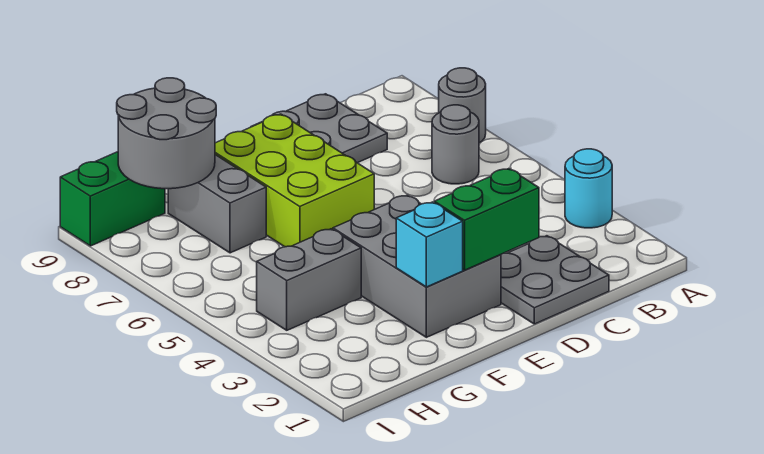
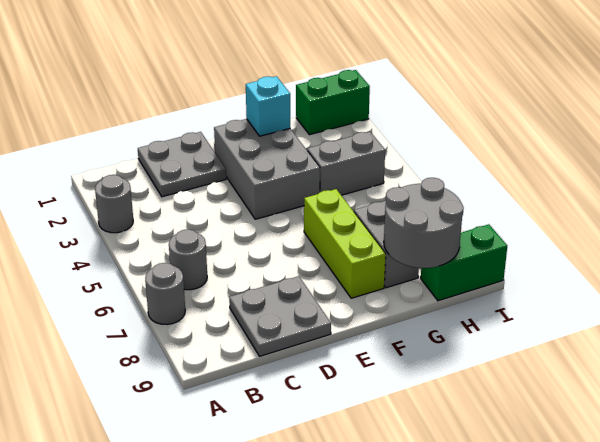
cyan 1x1 round brick [565,149,612,228] -> grey 1x1 round brick [95,175,133,233]
green 1x2 brick [434,169,539,270] -> green 1x2 brick moved to [296,70,370,135]
lime 2x3 brick [215,114,374,247] -> lime 1x3 brick [304,189,386,298]

